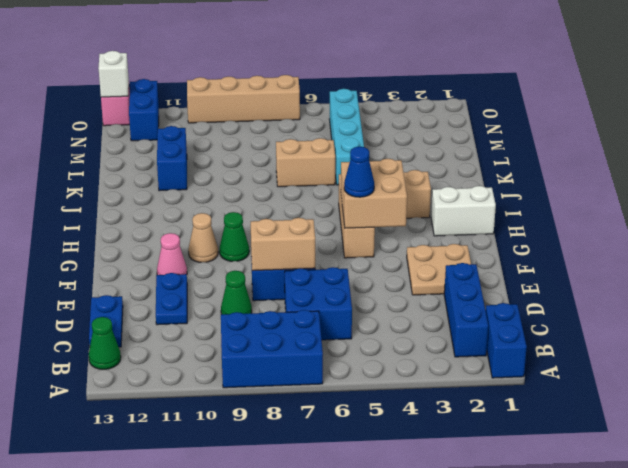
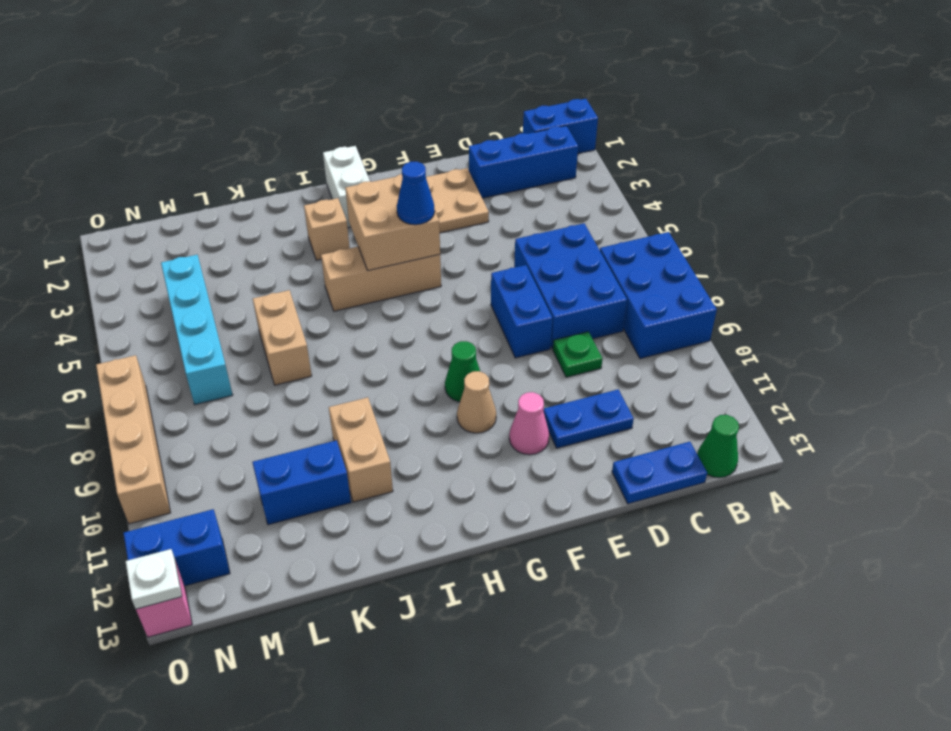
blue 2x2 brick [285,267,352,340] -> blue 2x3 brick [514,223,627,349]
green 1x1 cone [221,271,252,314] -> green 1x1 plate [553,332,602,377]
tan 1x2 brick [251,218,315,271] -> tan 1x2 brick moved to [329,397,393,502]
cyan 1x4 brick [329,89,364,185] -> cyan 1x4 brick turned to [161,255,233,405]
white 1x1 brick [99,51,129,97] -> white 1x1 plate [126,549,182,609]

